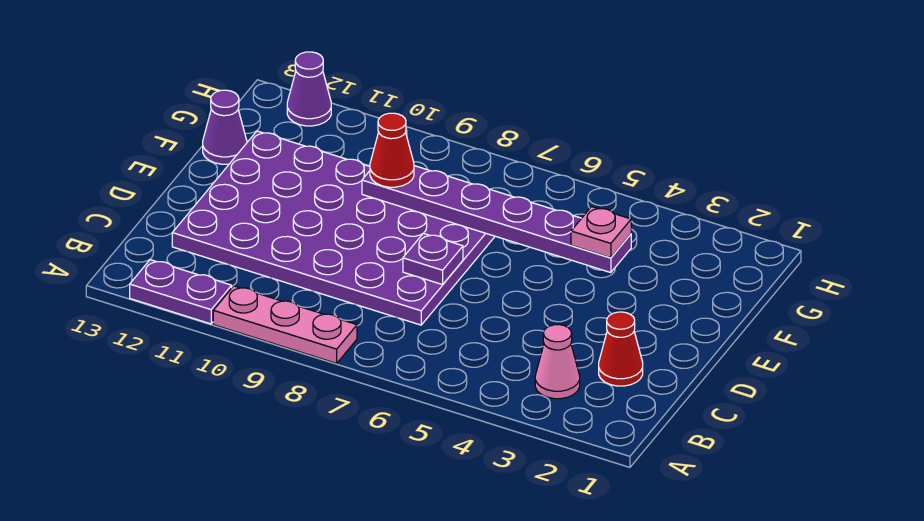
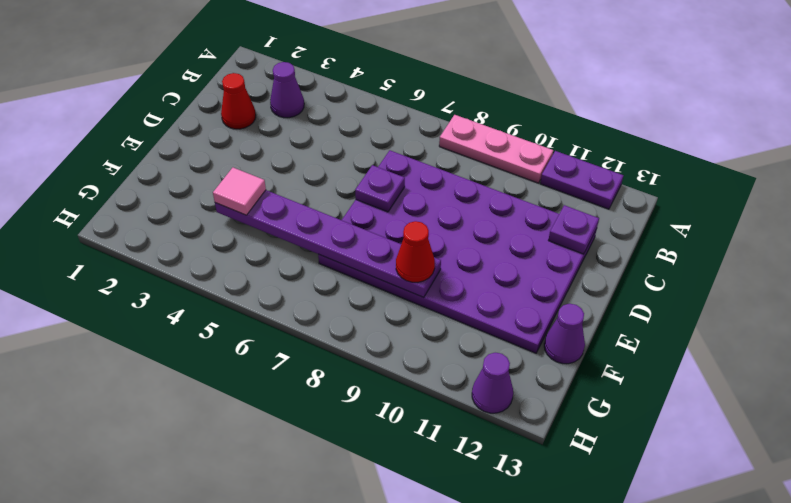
pink 1x1 cone [535,325,580,399] -> purple 1x1 cone [270,62,304,118]
none -> purple 1x1 plate [548,205,599,254]
pink 1x1 plate [571,207,631,258] -> pink 1x1 tile [213,168,266,215]

